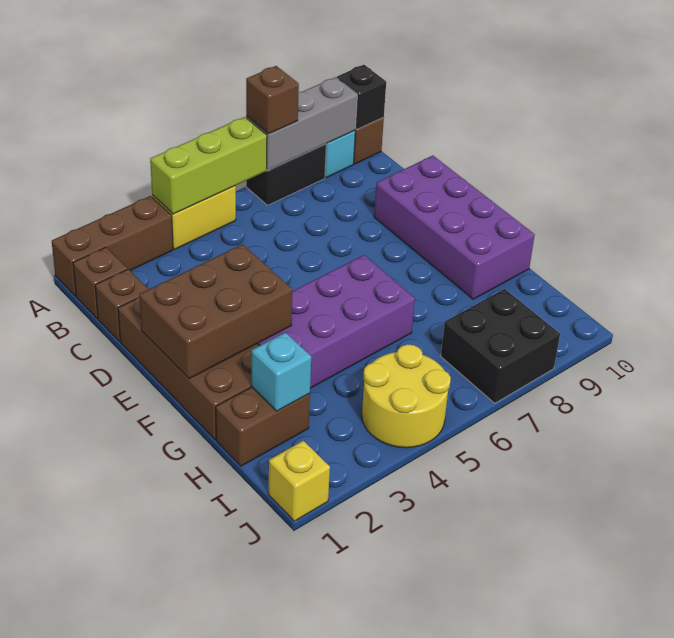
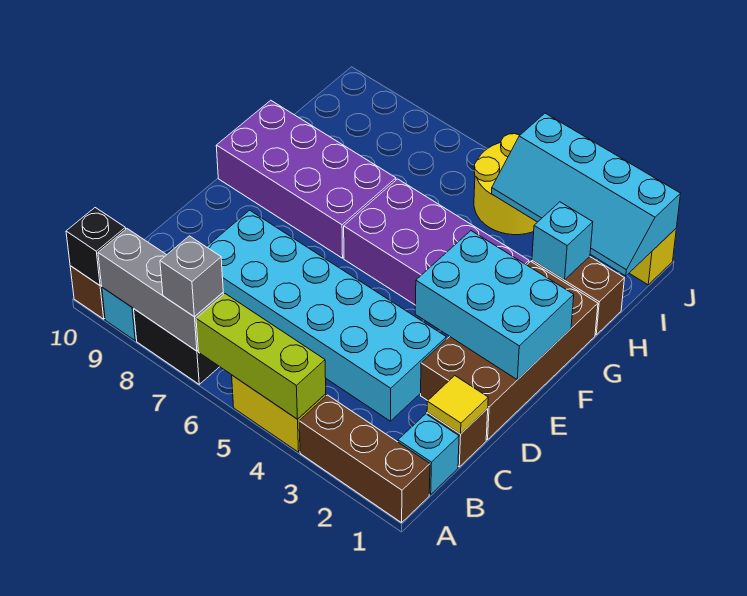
brown 1x1 brick [246,66,299,134] -> grey 1x1 brick [160,236,223,317]
brown 1x1 brick [73,247,127,319] -> cyan 1x1 brick [398,414,459,494]
none -> yellow 1x1 tile [427,376,488,434]
none -> cyan 2x6 brick [207,210,446,421]
purple 2x4 brick [374,156,535,299] -> purple 2x4 brick turned to [216,100,396,258]
brown 2x3 brick [139,244,292,379] -> cyan 2x3 brick [415,231,574,380]
none -> cyan 2x4 slope [491,113,681,276]
black 2x2 brick [441,289,560,403] -> none

